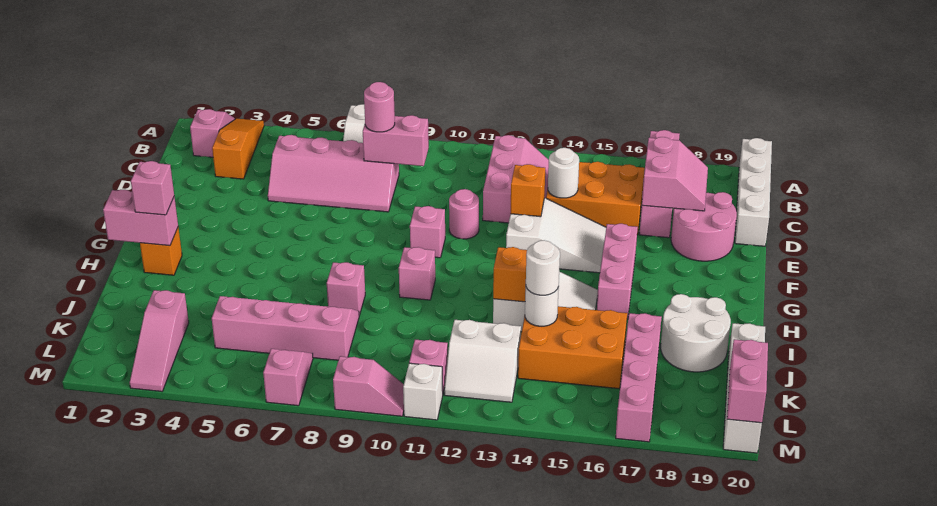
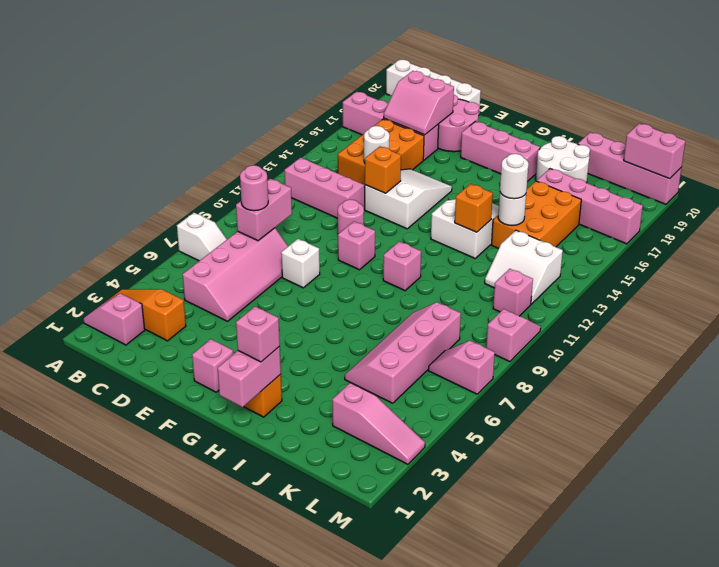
pink 2x2 slope [642,137,708,211] -> pink 2x2 slope turned to [384,71,454,135]
pink 1x3 brick [597,224,638,319] -> pink 1x3 brick moved to [461,121,540,182]
pink 1x1 brick [327,262,365,315] -> pink 1x1 brick moved to [192,339,233,392]
white 1x4 brick [723,323,765,453] -> pink 1x4 brick [578,132,682,204]
white 2x2 slope [444,320,521,402] -> white 2x2 slope turned to [485,230,563,304]
white 1x1 brick [403,363,443,420] -> white 1x1 brick moved to [281,239,320,288]

